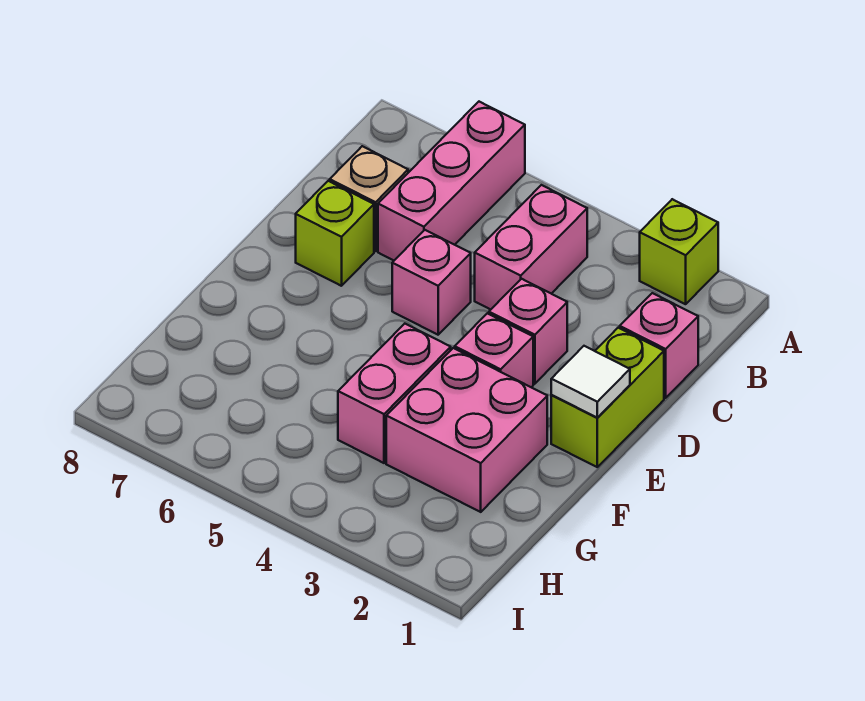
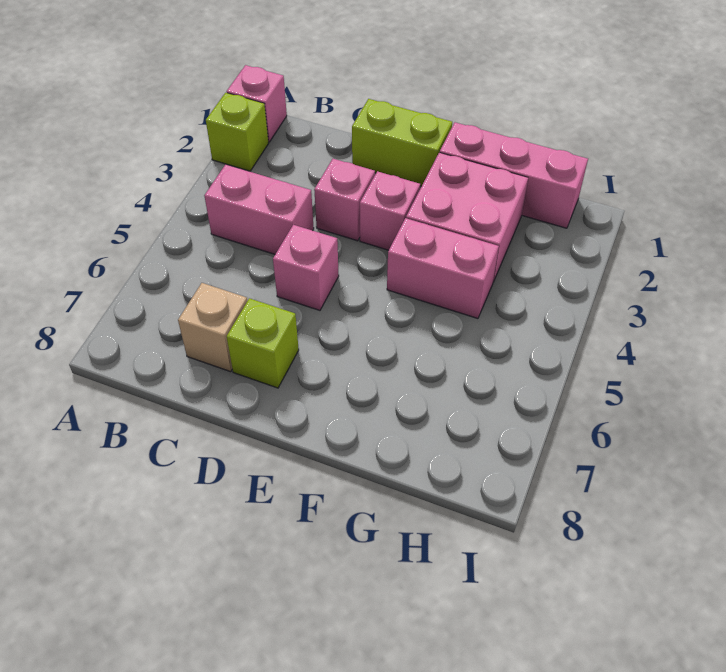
pink 1x3 brick [378,102,525,260] -> pink 1x3 brick moved to [440,122,588,228]
pink 1x1 brick [620,293,698,398] -> pink 1x1 brick moved to [227,65,287,142]
white 1x1 tile [551,346,630,418] -> none

